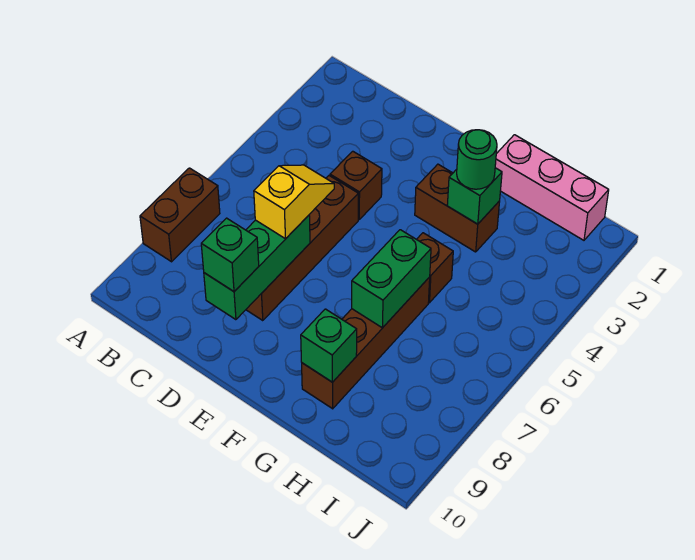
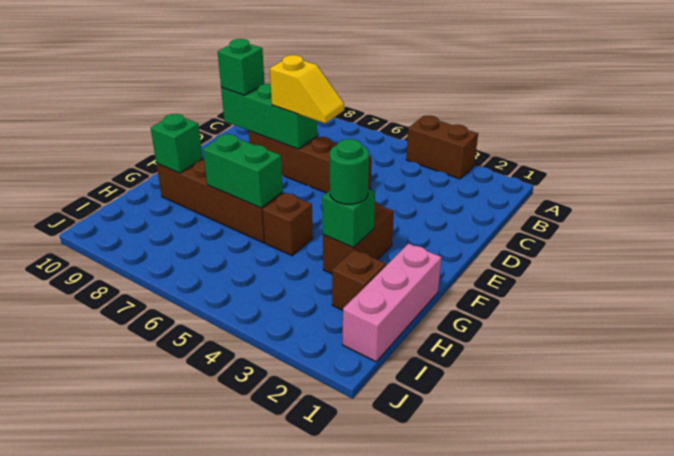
brown 1x2 brick [140,168,220,262] -> brown 1x2 brick moved to [406,115,478,179]
brown 1x1 brick [330,151,382,219] -> brown 1x1 brick moved to [332,250,386,310]

